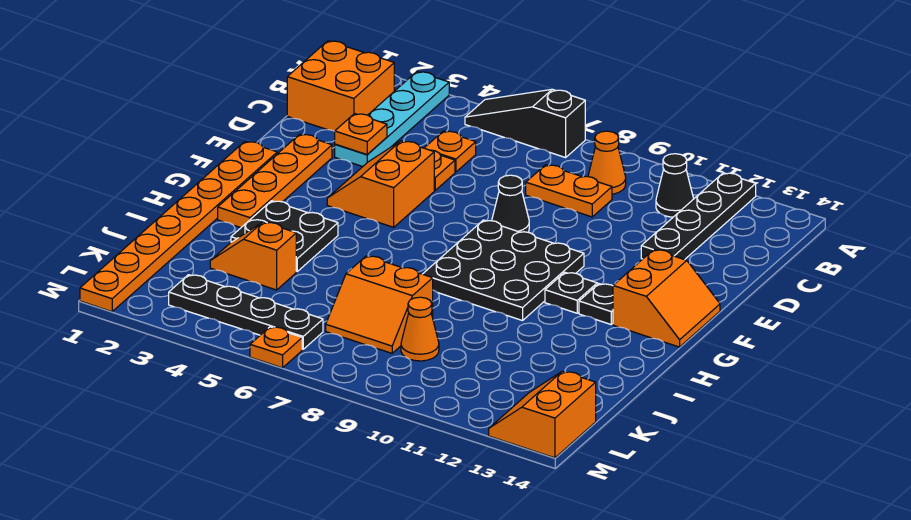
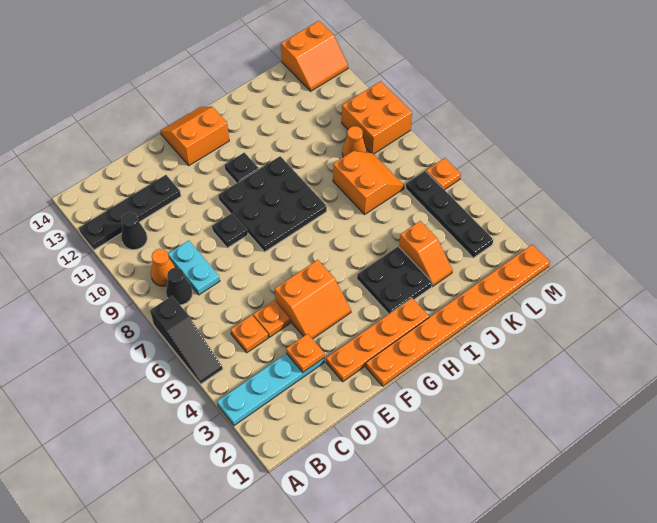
orange 2x2 brick [287,41,394,131] -> orange 2x2 brick moved to [342,81,412,154]
orange 1x2 plate [526,165,612,217] -> cyan 1x2 plate [168,241,220,295]
black 1x1 cone [492,175,529,232] -> black 1x1 cone moved to [166,268,193,305]
black 1x1 plate [579,284,613,324] -> black 1x1 plate moved to [212,213,248,248]

